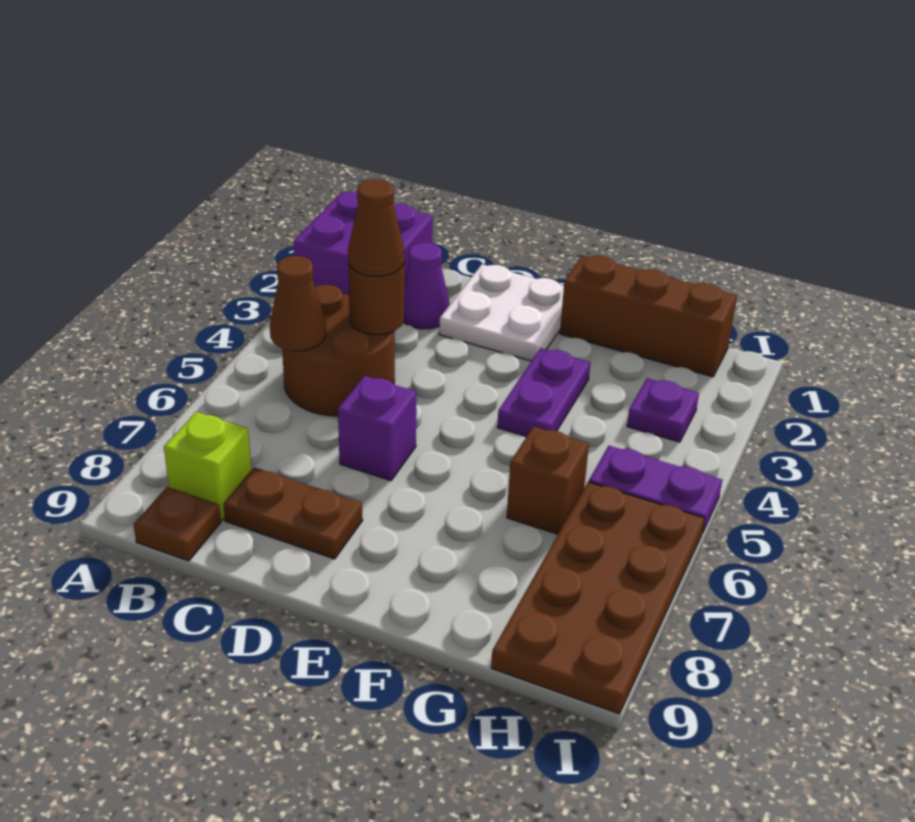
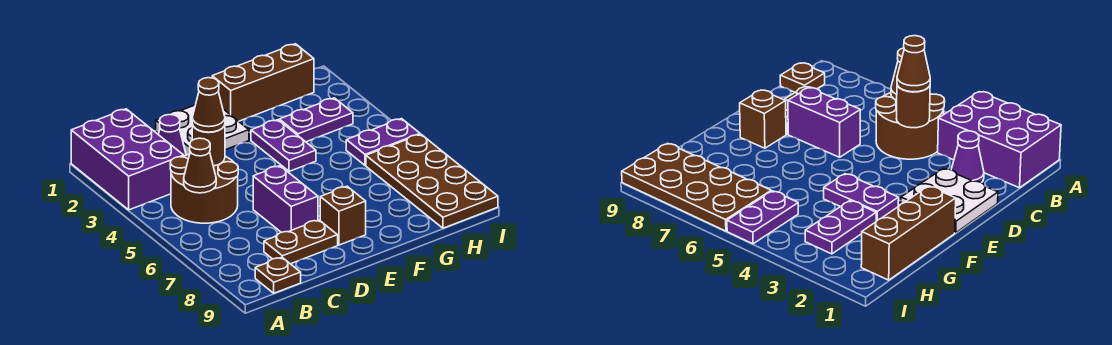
purple 2x2 brick [293,192,433,295] -> purple 2x3 brick [71,109,184,210]
lime 1x1 brick [164,412,251,520] -> none
purple 1x1 brick [338,376,417,481] -> purple 1x2 brick [253,166,318,232]
brown 1x1 brick [507,427,589,534] -> brown 1x1 brick moved to [320,186,366,245]
purple 1x1 plate [627,378,699,442] -> purple 1x2 plate [279,98,353,142]

